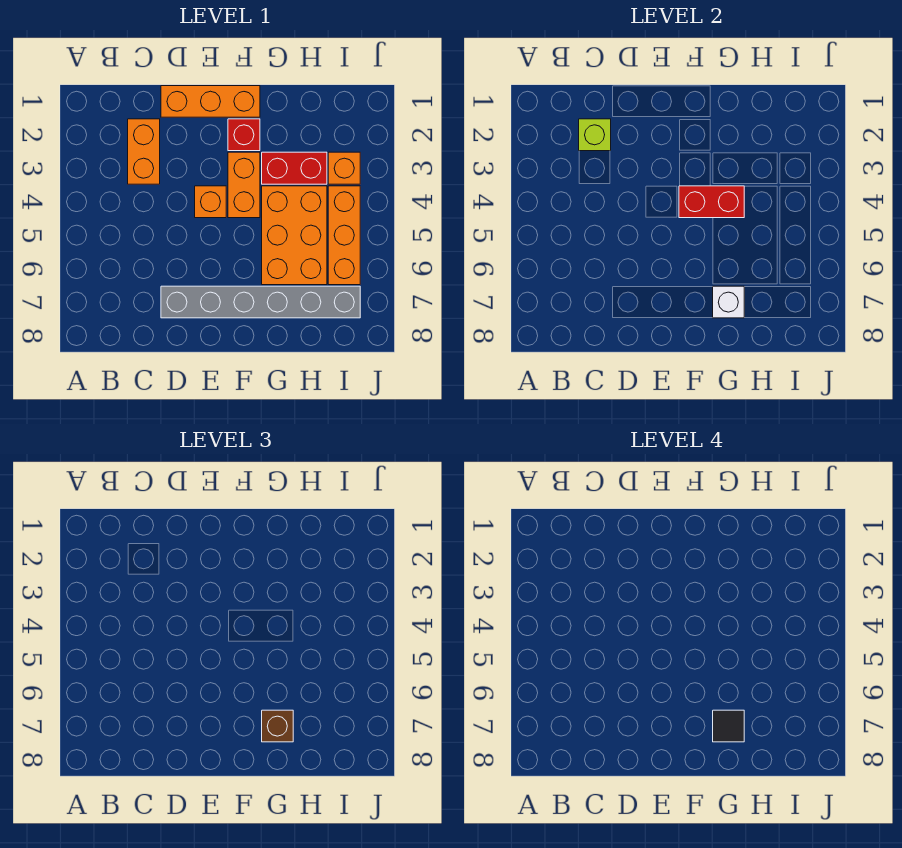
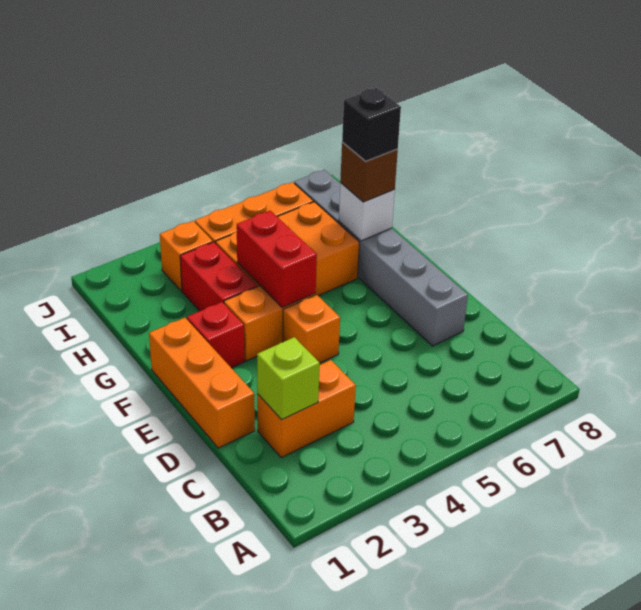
black 1x1 tile [713,710,744,742] -> black 1x1 brick [342,88,401,161]

